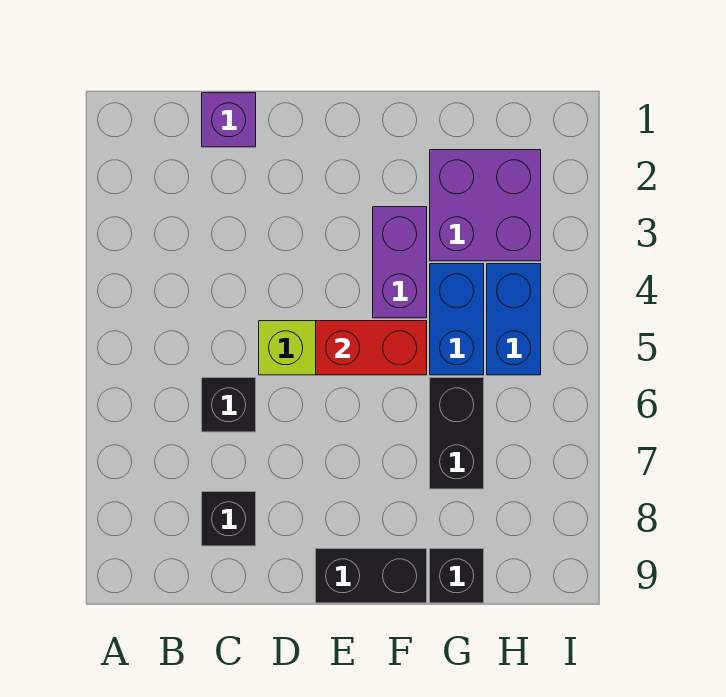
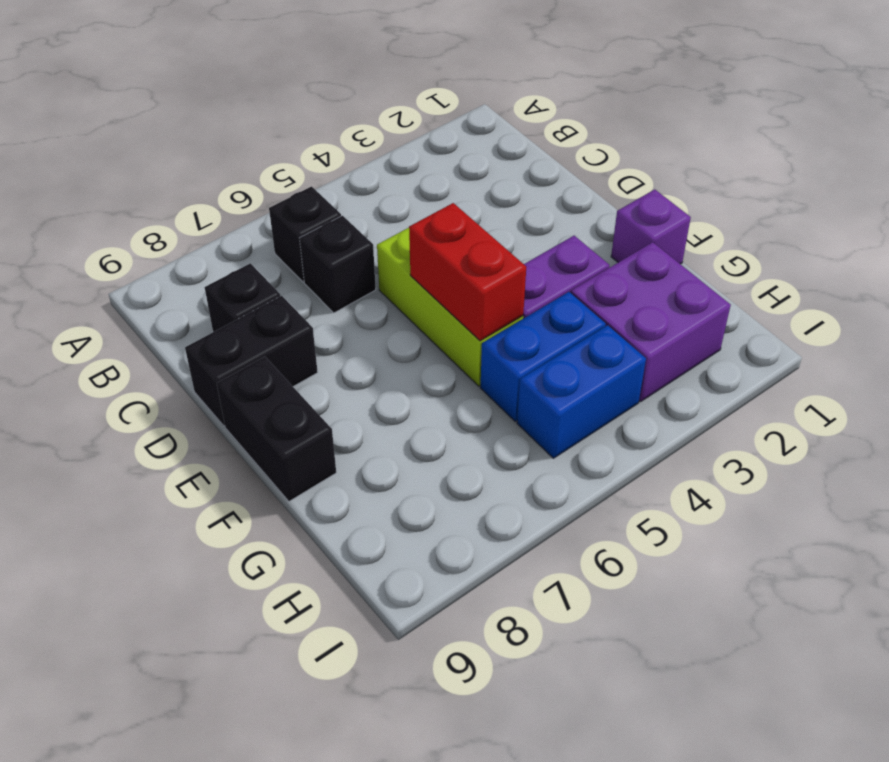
purple 1x1 brick [202,93,256,147] -> purple 1x1 brick moved to [611,189,691,264]
black 1x2 brick [430,378,484,489] -> black 1x2 brick moved to [185,296,318,426]
black 1x1 brick [430,549,484,603] -> black 1x1 brick moved to [269,187,341,282]

